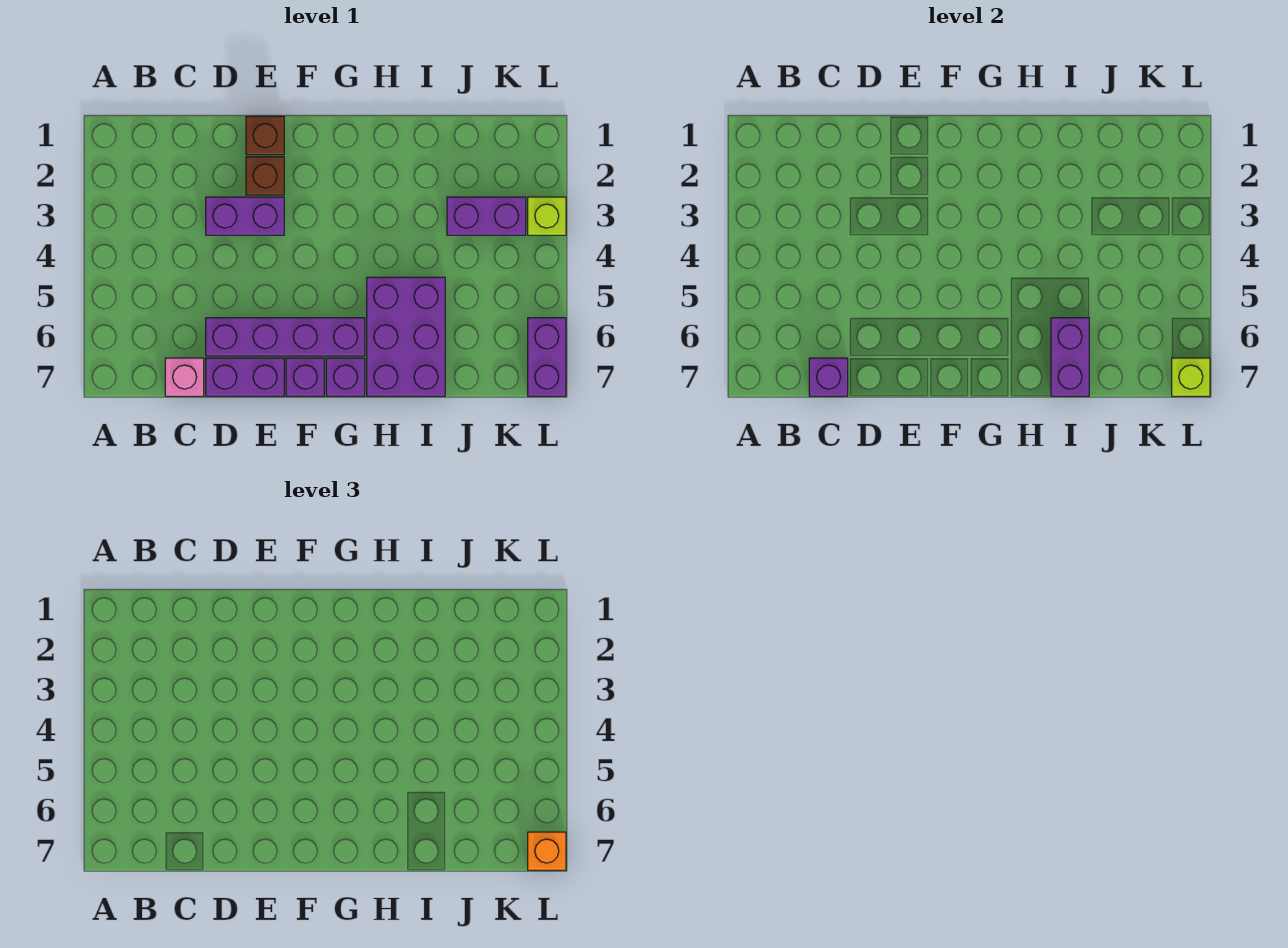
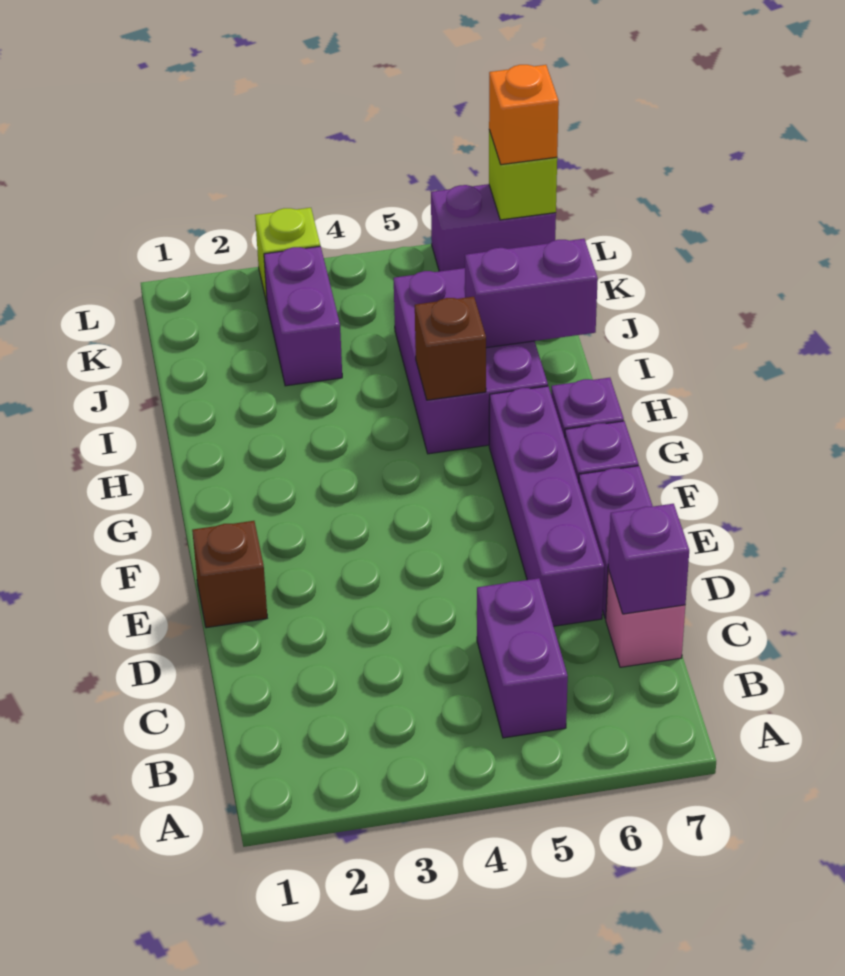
purple 1x2 brick [206,197,284,235] -> purple 1x2 brick moved to [477,578,568,738]
brown 1x1 brick [246,157,284,195] -> brown 1x1 brick moved to [415,297,486,400]
purple 2x3 brick [367,277,445,396] -> purple 2x3 brick turned to [394,268,548,454]

